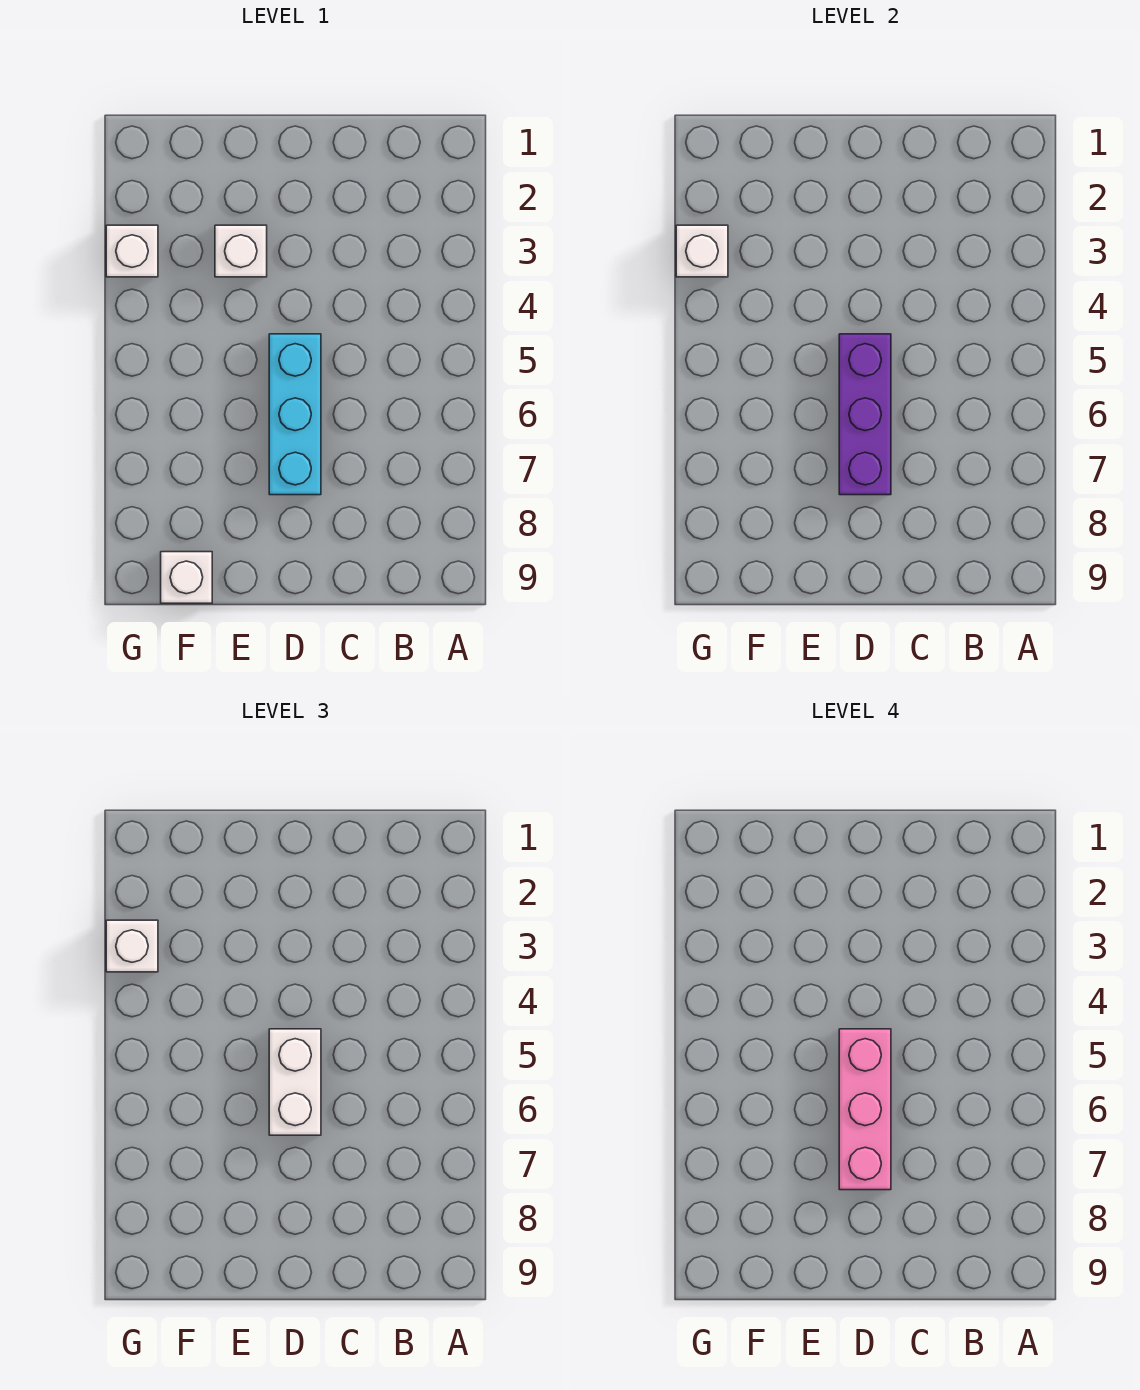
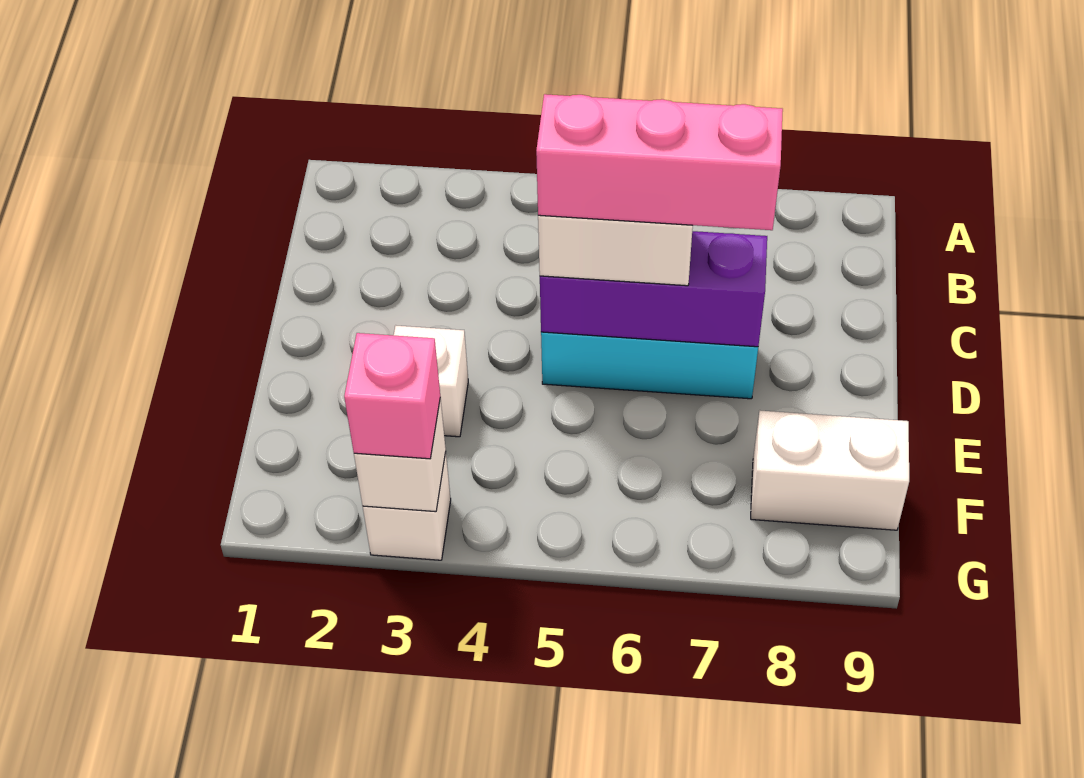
white 1x1 brick [161,552,212,603] -> white 1x2 brick [751,411,909,530]
white 1x1 brick [106,920,158,972] -> pink 1x1 brick [344,333,440,459]

